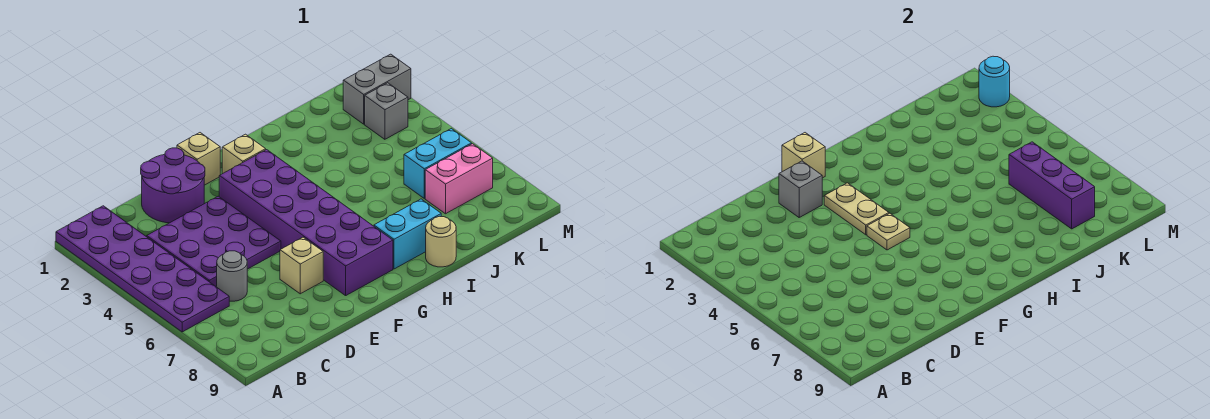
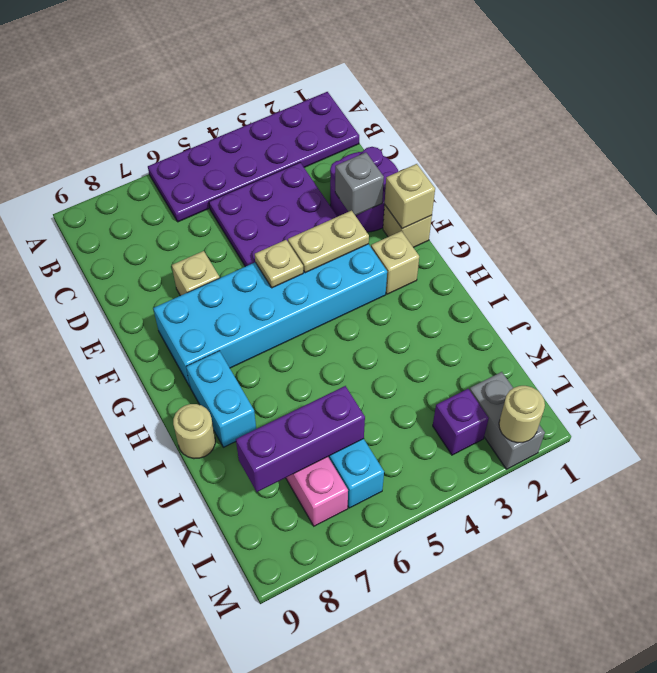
grey 1x1 round brick [217,251,247,301] -> none
purple 2x6 brick [219,150,393,296] -> cyan 2x6 brick [153,244,387,386]
grey 1x1 brick [365,83,408,139] -> purple 1x1 brick [433,389,489,455]
cyan 1x1 round brick [979,56,1010,107] -> tan 1x1 round brick [499,386,545,443]

